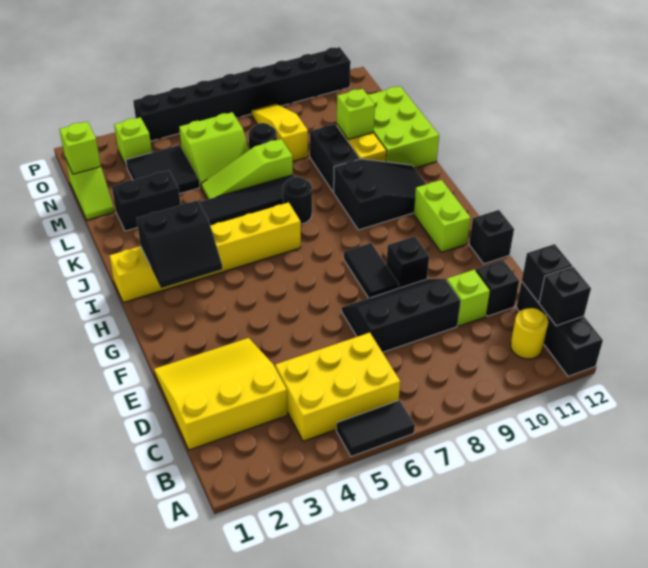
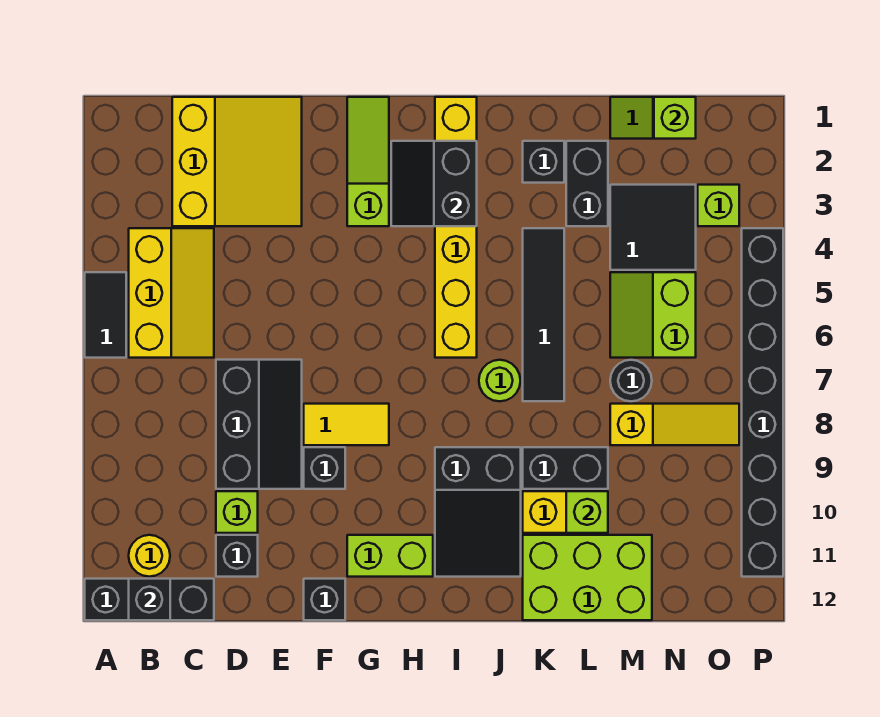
yellow 2x3 brick [275,333,400,441] -> yellow 2x3 slope [129,228,214,358]
black 1x1 brick [522,244,572,302] -> black 1x1 brick moved to [523,141,564,183]
black 1x2 tile [344,243,399,298] -> yellow 1x2 tile [304,404,389,445]
black 1x1 round brick [283,177,312,224] -> lime 1x1 round brick [479,360,520,401]
lime 1x3 slope [201,139,293,199] -> lime 1x3 slope moved to [347,97,389,226]

